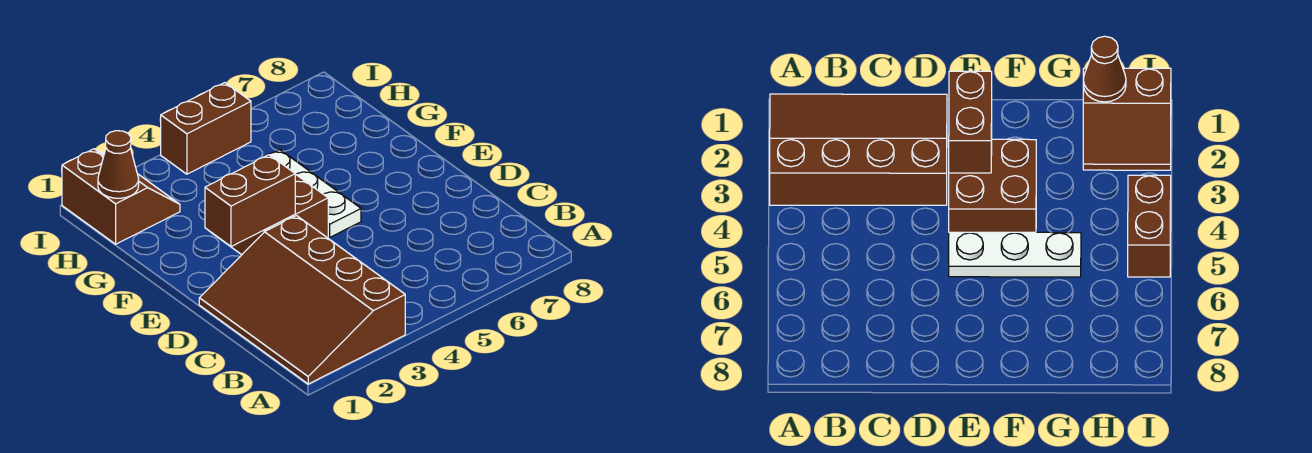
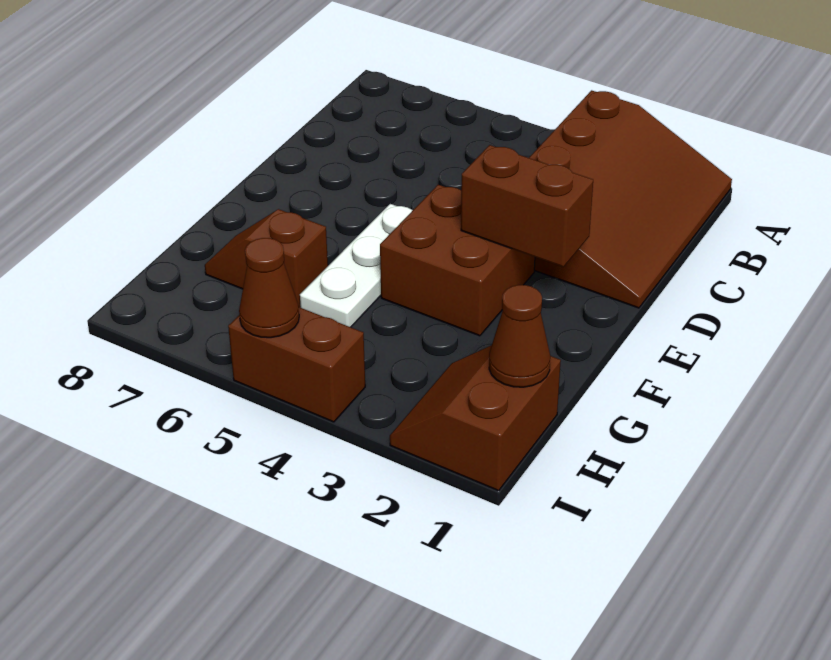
none -> brown 1x2 slope [205,209,328,308]
none -> brown 1x1 cone [239,238,299,338]

